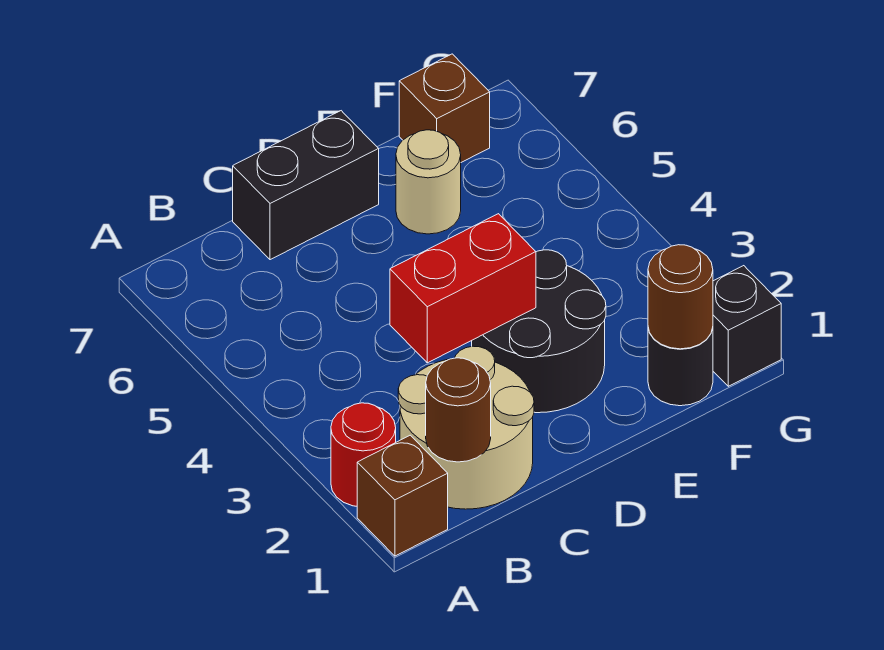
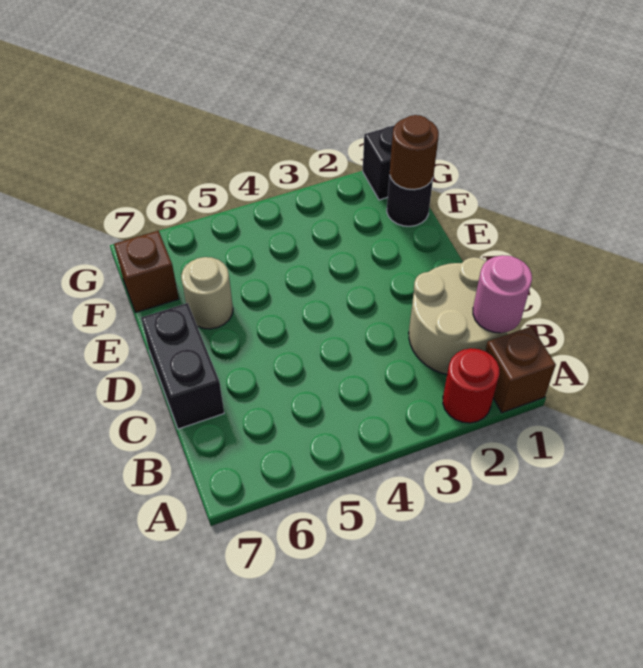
brown 1x1 round brick [426,358,491,462] -> pink 1x1 round brick [473,255,532,333]
red 1x2 brick [390,214,536,363] -> none
black 2x2 round brick [472,250,606,413] -> none

